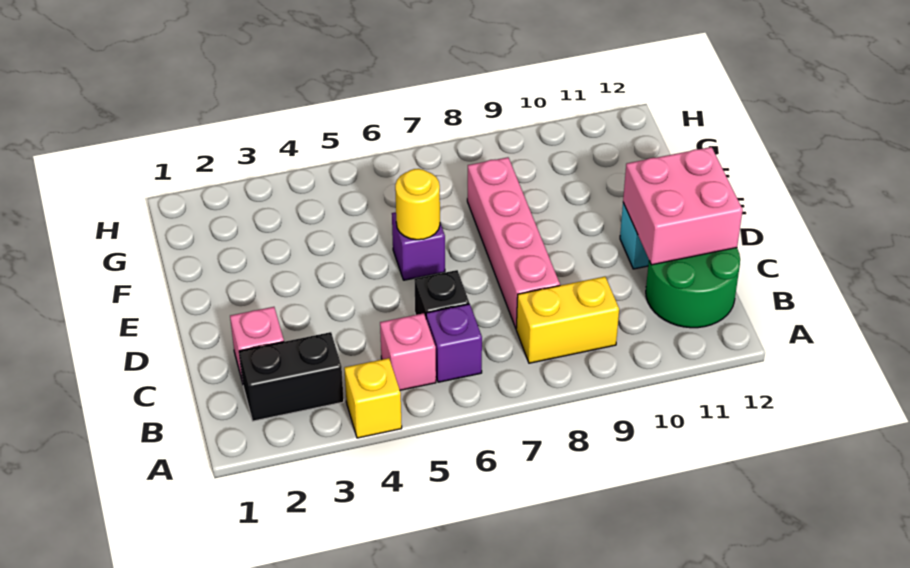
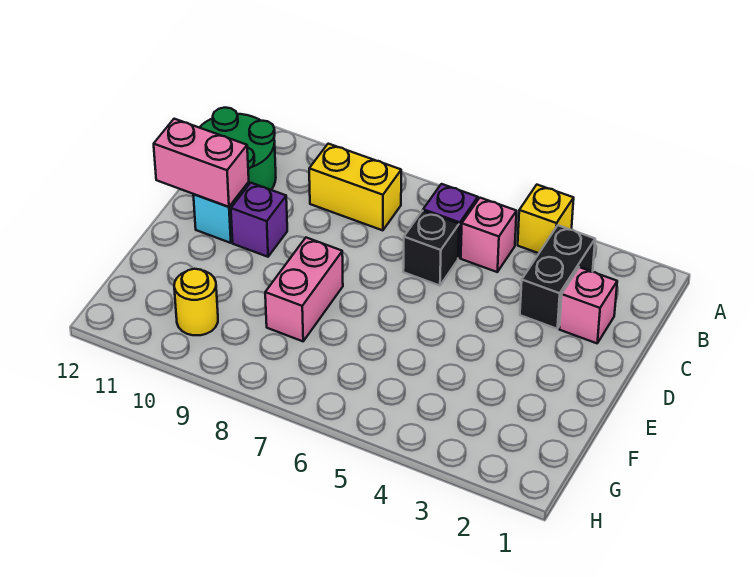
black 1x2 brick [239,332,344,421] -> black 1x2 brick turned to [520,225,595,329]
pink 1x4 brick [467,157,560,328] -> pink 1x2 brick [265,238,343,341]
pink 2x2 brick [623,147,743,265] -> pink 1x2 brick [154,119,249,207]
purple 1x1 brick [392,212,445,280] -> purple 1x1 brick moved to [231,183,287,257]
yellow 1x1 round brick [395,169,440,240] -> yellow 1x1 round brick moved to [174,269,218,335]

